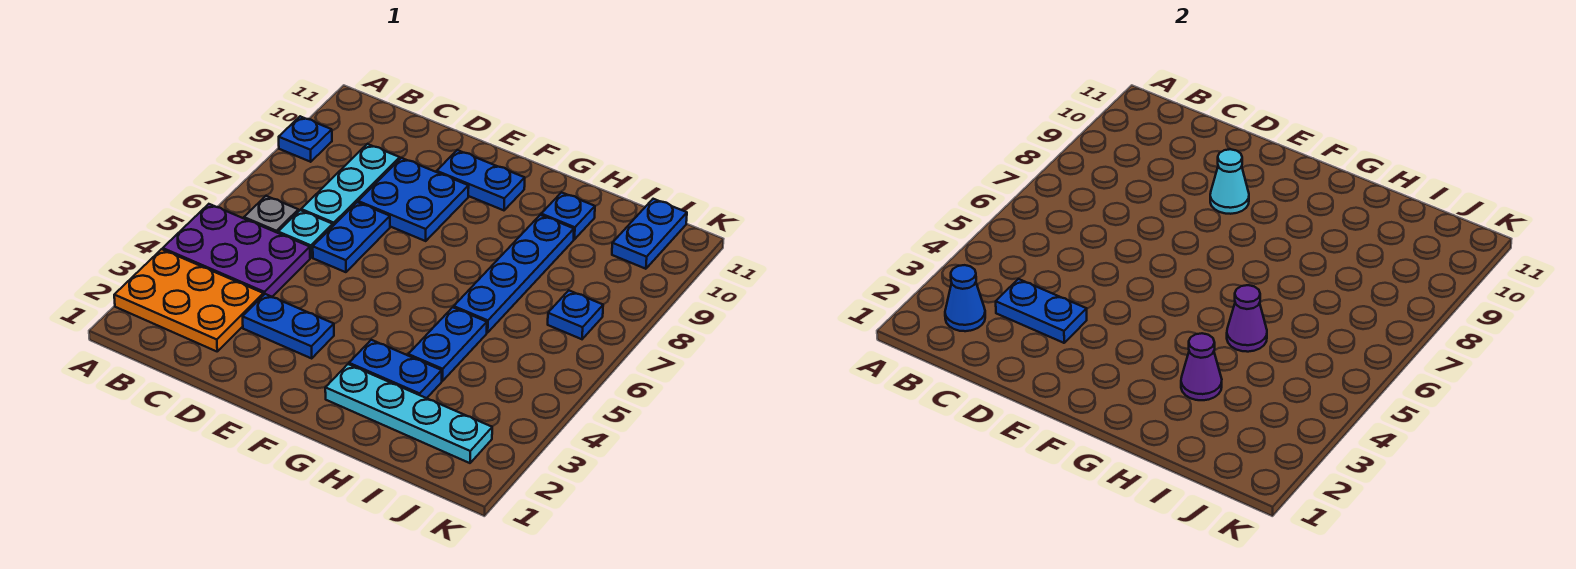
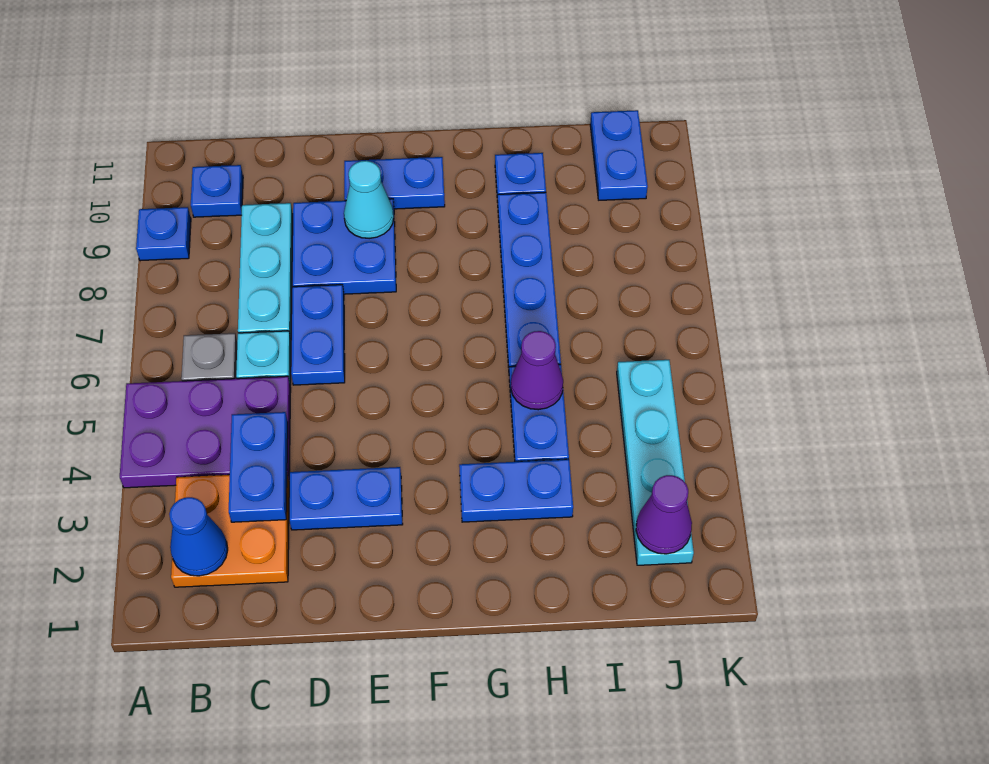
orange 2x3 plate [114,249,263,351] -> orange 2x2 plate [171,474,289,587]
blue 1x2 plate [996,279,1087,343] -> blue 1x2 plate turned to [229,412,288,522]
cyan 1x4 plate [325,364,492,463] -> cyan 1x4 plate turned to [617,360,694,565]
purple 1x1 cone [1181,333,1222,400] -> purple 1x1 cone moved to [636,475,692,554]
blue 1x1 plate [548,291,603,339] -> blue 1x1 plate moved to [191,165,243,217]

